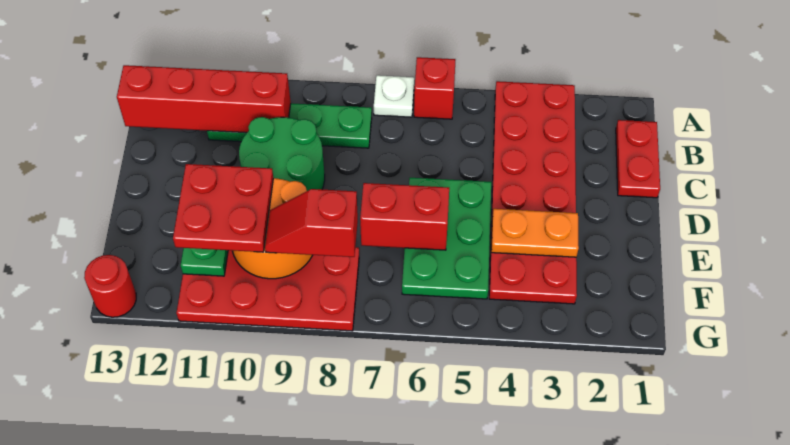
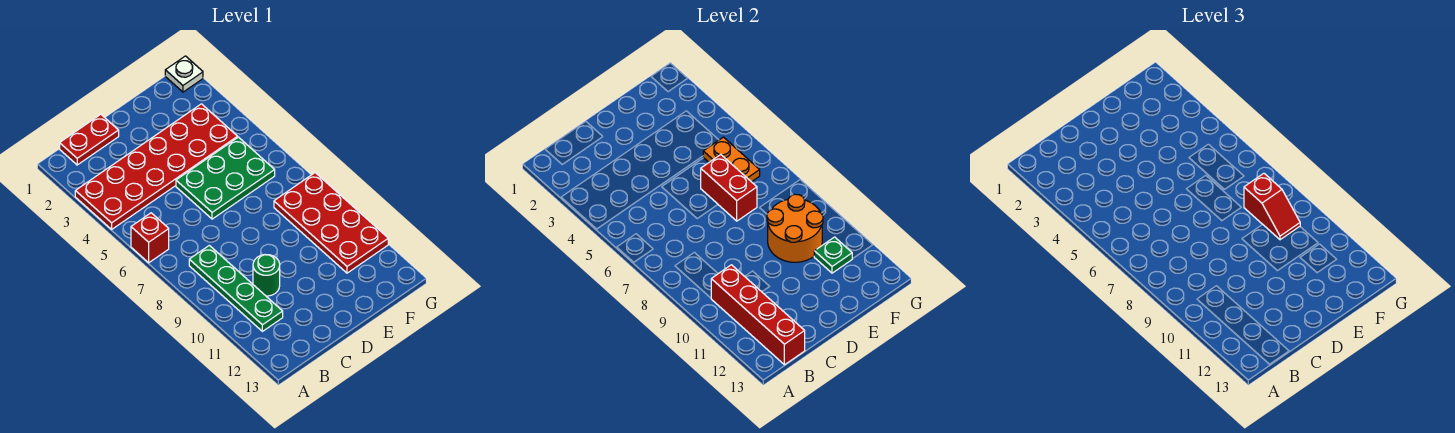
white 1x1 plate [374,75,414,117] -> white 1x1 plate moved to [165,56,203,92]
green 2x2 round brick [239,117,325,191] -> green 1x1 round brick [253,255,280,296]
orange 1x2 plate [491,209,579,257] -> orange 1x2 plate moved to [703,137,760,182]
red 2x2 plate [173,164,273,252] -> none
red 1x1 round brick [84,255,136,317] -> none

